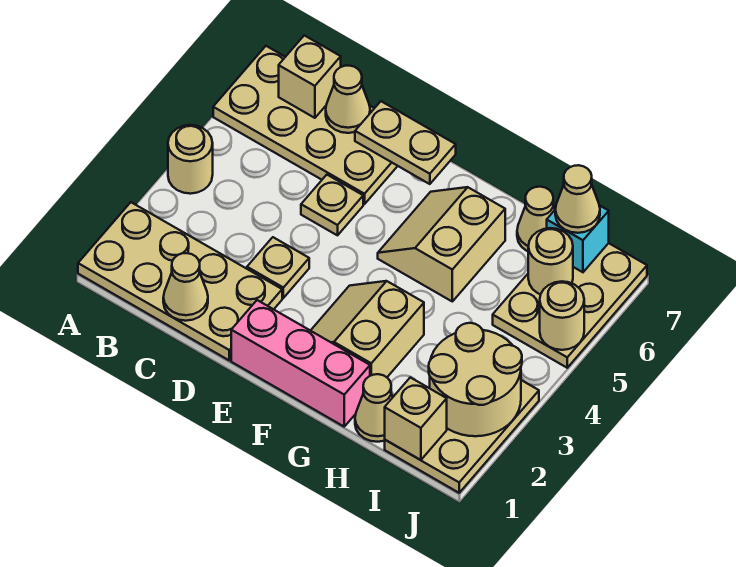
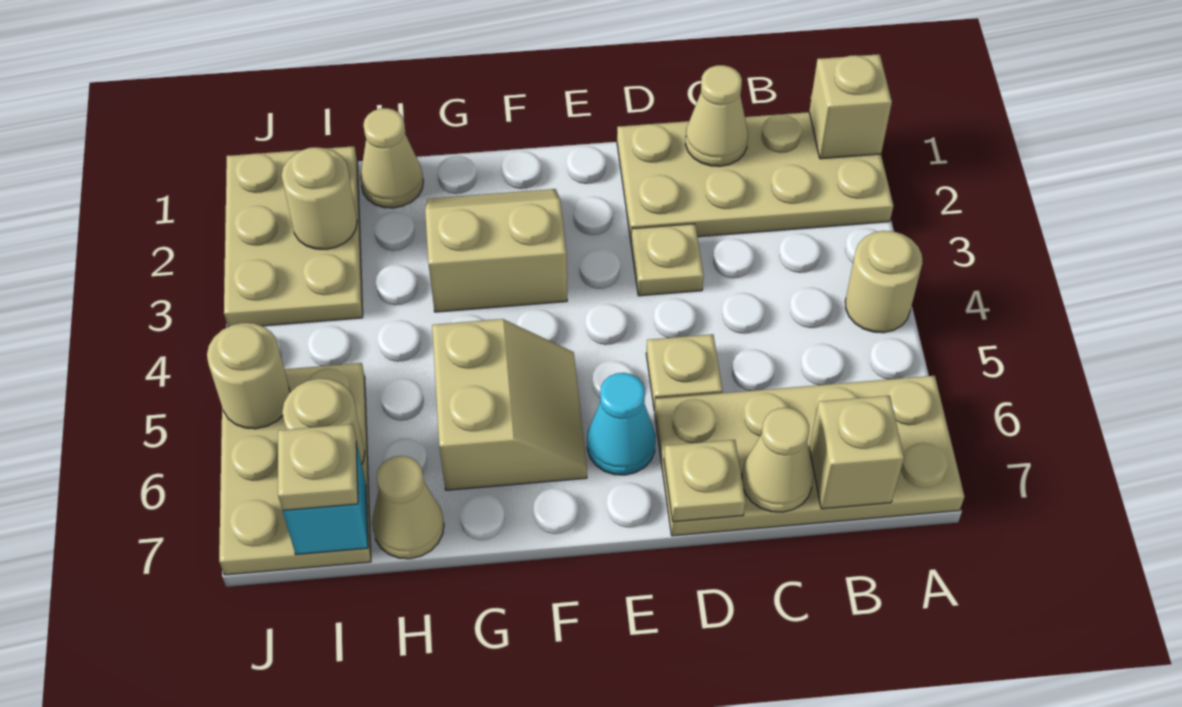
tan 1x2 plate [355,101,456,184] -> tan 1x1 plate [664,440,746,522]
pink 1x3 brick [231,300,370,426] -> none
none -> cyan 1x1 cone [587,373,656,475]
tan 2x2 slope [311,281,424,377] -> tan 2x2 slope turned to [425,189,567,312]
tan 1x1 brick [385,377,447,460] -> tan 1x1 brick moved to [809,54,892,159]
tan 2x2 round brick [429,323,522,436] -> tan 1x1 round brick [282,147,357,249]
tan 1x1 cone [555,165,600,233] -> tan 1x1 plate [278,424,358,511]

